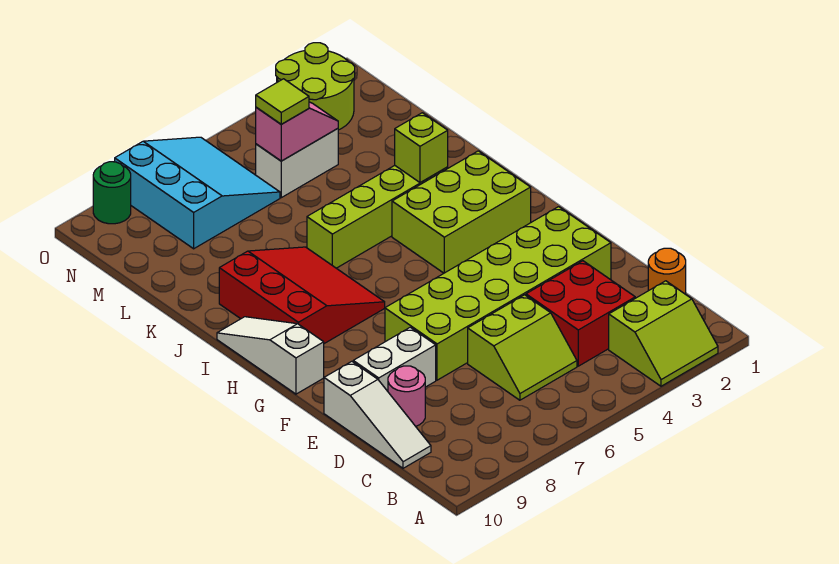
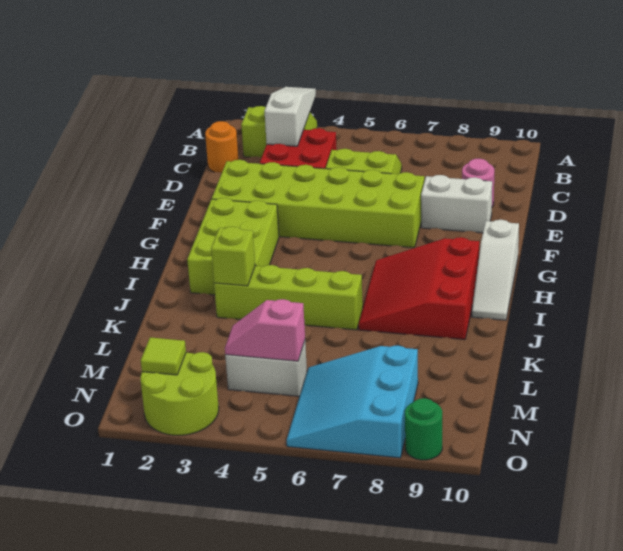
white 1x3 slope [324,361,431,468] -> white 1x3 slope moved to [265,87,316,146]
lime 2x3 brick [392,151,531,273] -> lime 2x3 brick turned to [187,198,279,295]
lime 1x1 tile [256,79,309,124] -> lime 1x1 tile moved to [141,337,186,375]

